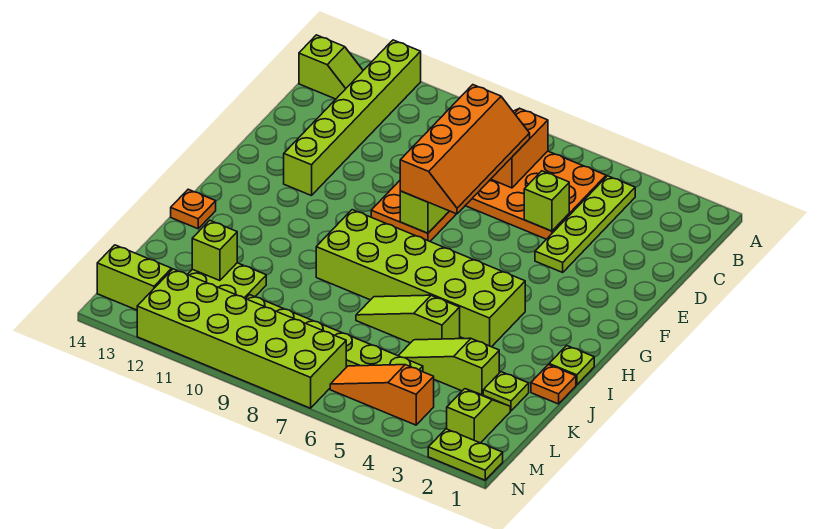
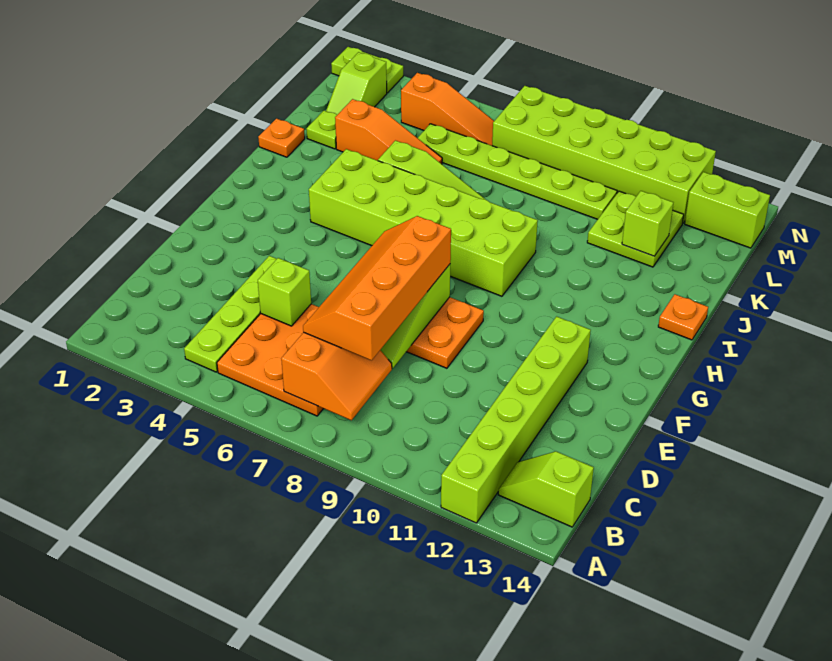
lime 1x1 plate [549,345,594,385] -> none
lime 1x3 slope [398,338,499,395] -> orange 1x3 slope [335,99,442,164]

